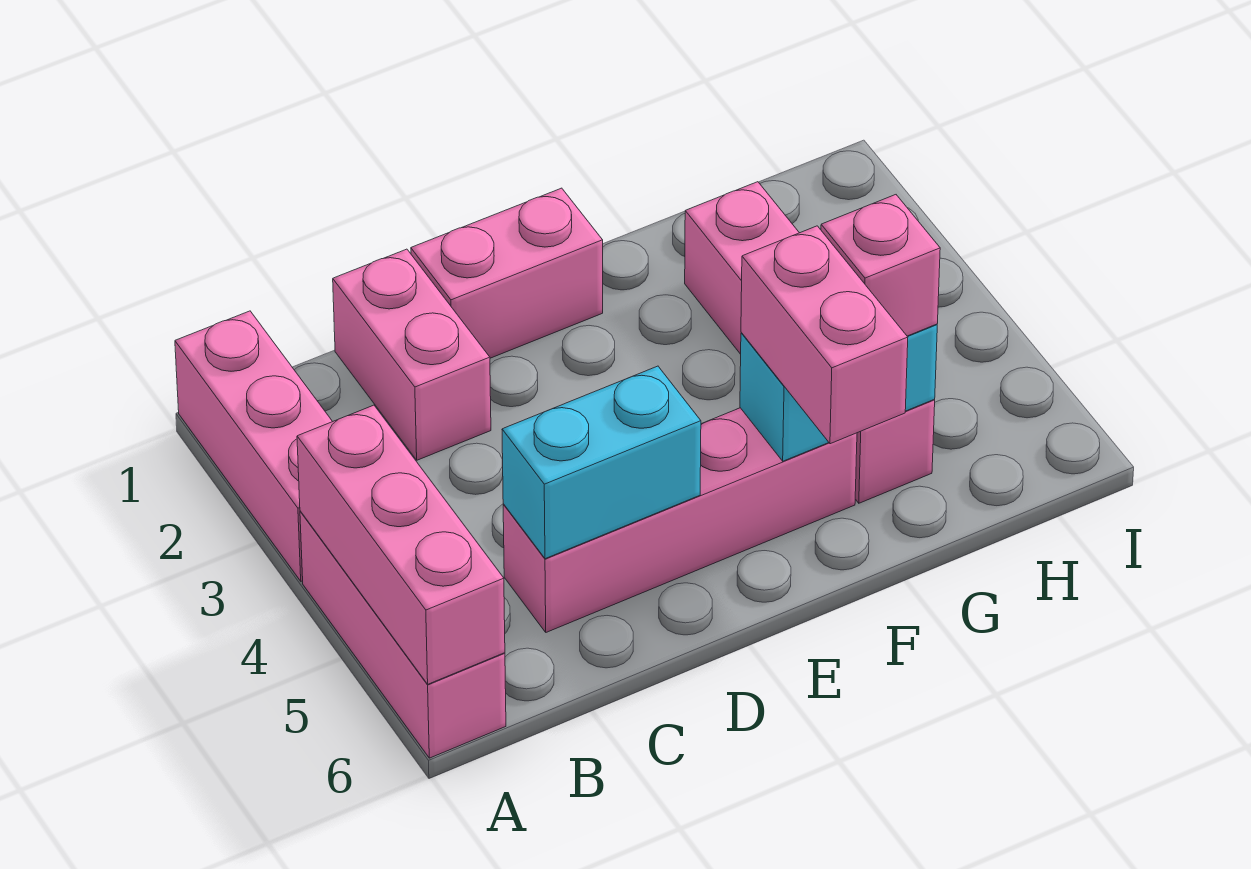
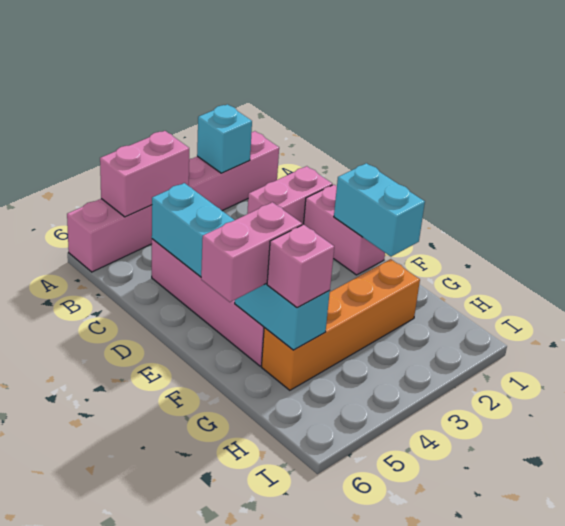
none -> cyan 1x1 brick [197,104,252,173]
pink 1x3 brick [297,405,505,684] -> pink 1x2 brick [100,131,189,217]
none -> cyan 1x2 brick [334,163,425,257]
pink 1x4 brick [685,182,935,503] -> orange 1x4 brick [262,259,420,390]

